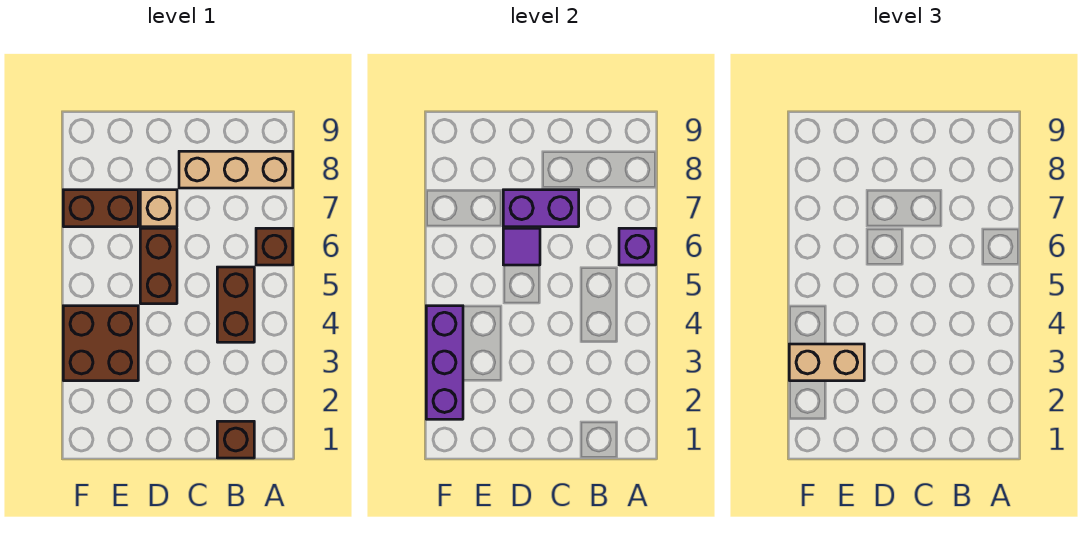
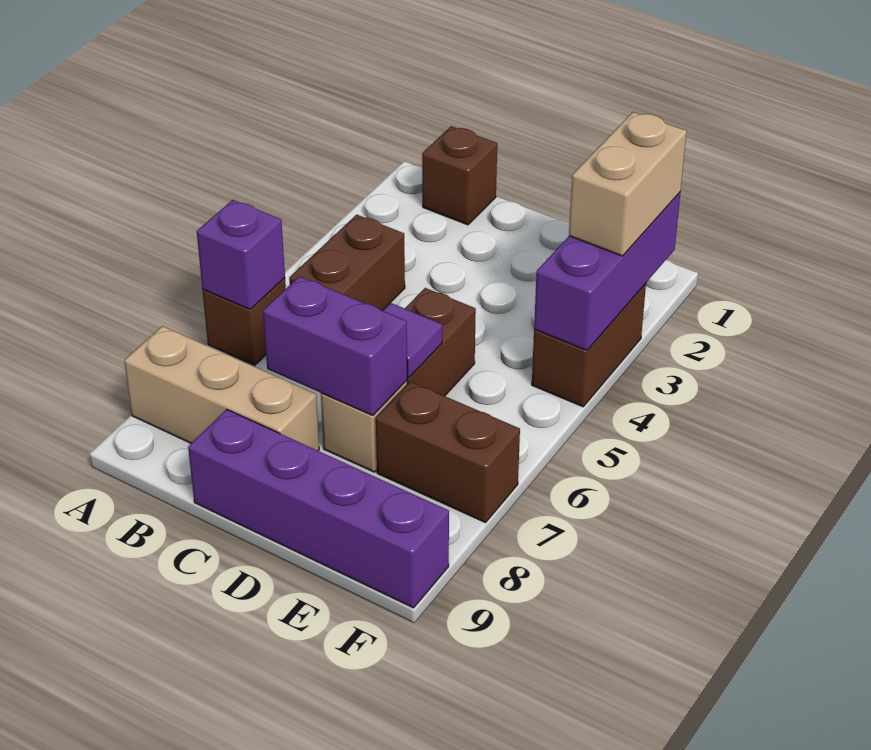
none -> purple 1x4 brick [188,409,449,608]
brown 2x2 brick [63,306,138,381] -> brown 1x2 brick [532,283,646,407]
tan 1x2 brick [789,344,864,381] -> tan 1x2 brick turned to [569,112,687,256]

